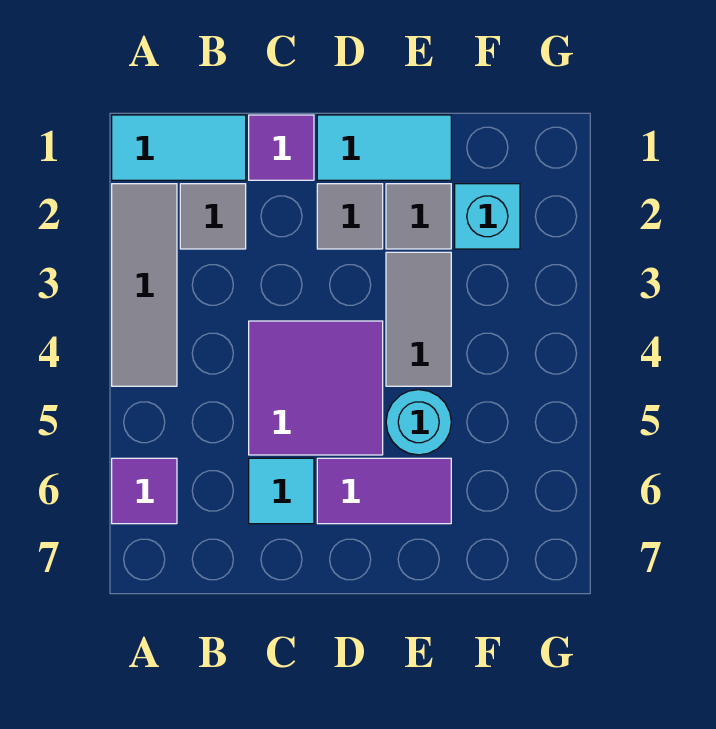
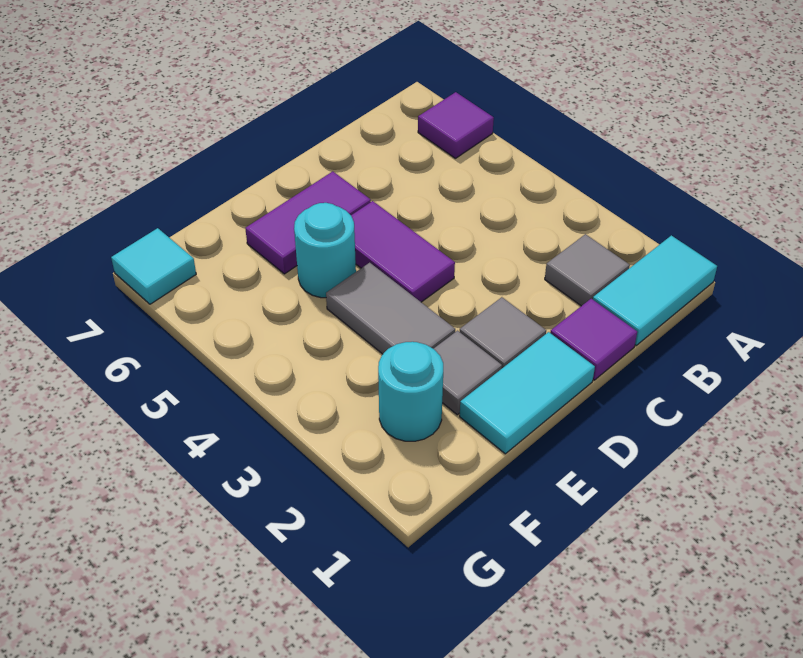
grey 1x3 tile [112,184,177,386] -> none
purple 2x2 tile [249,321,383,455] -> purple 1x2 tile [351,201,455,302]
cyan 1x1 tile [249,458,314,524] -> cyan 1x1 tile moved to [111,228,196,304]
cyan 1x1 brick [455,184,520,249] -> cyan 1x1 round brick [378,342,443,441]

